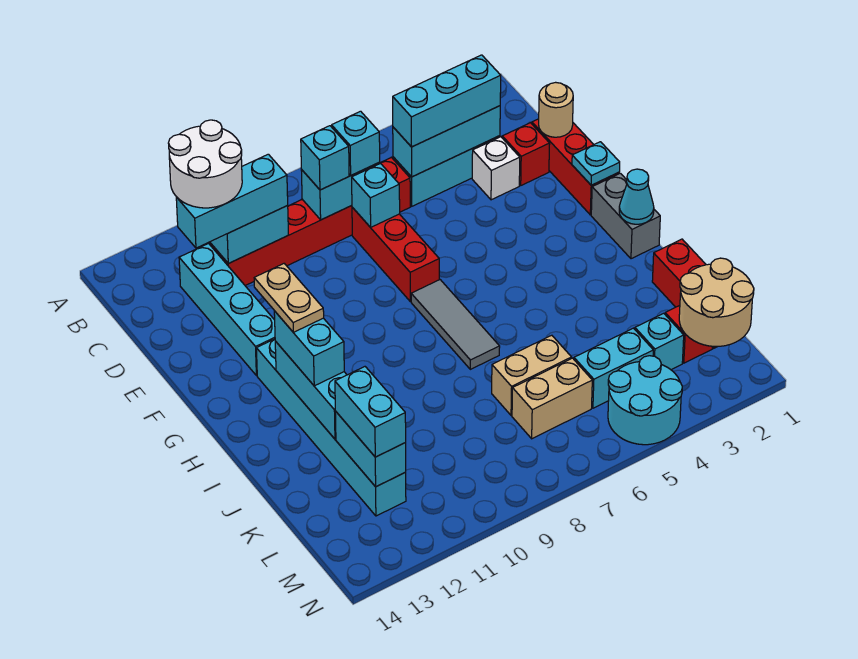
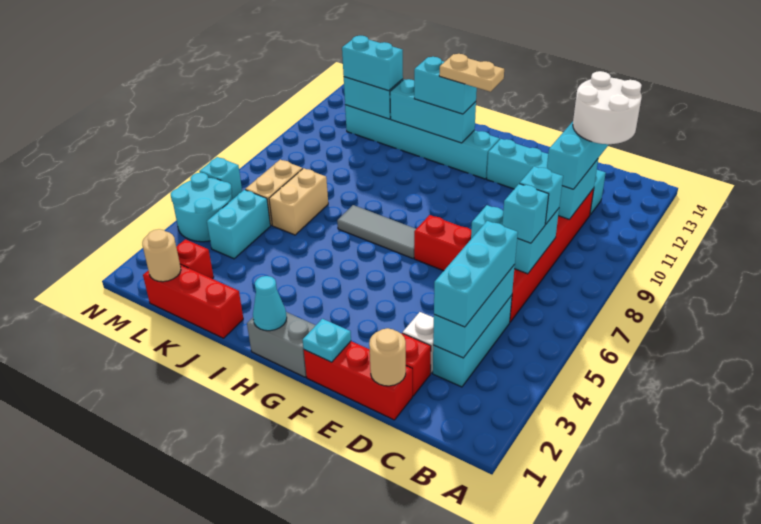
tan 2x2 round brick [679,258,754,347] -> tan 1x1 round brick [142,229,181,282]
cyan 1x1 brick [635,313,684,370] -> cyan 1x1 brick moved to [199,157,242,199]

